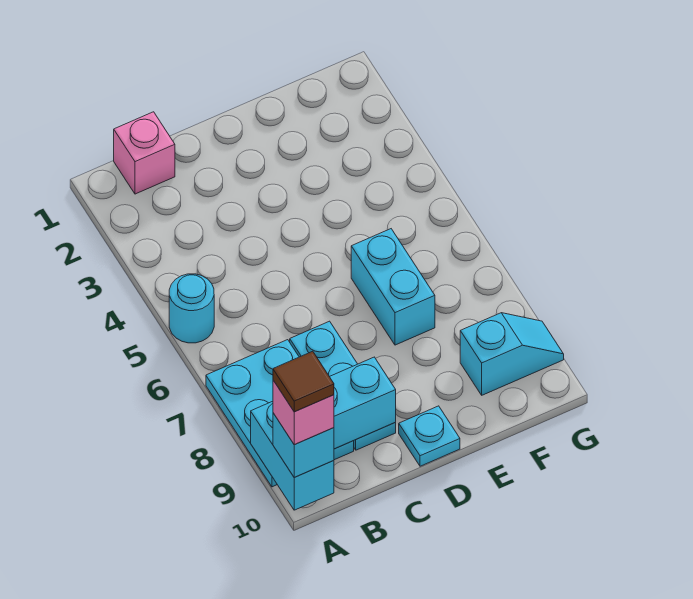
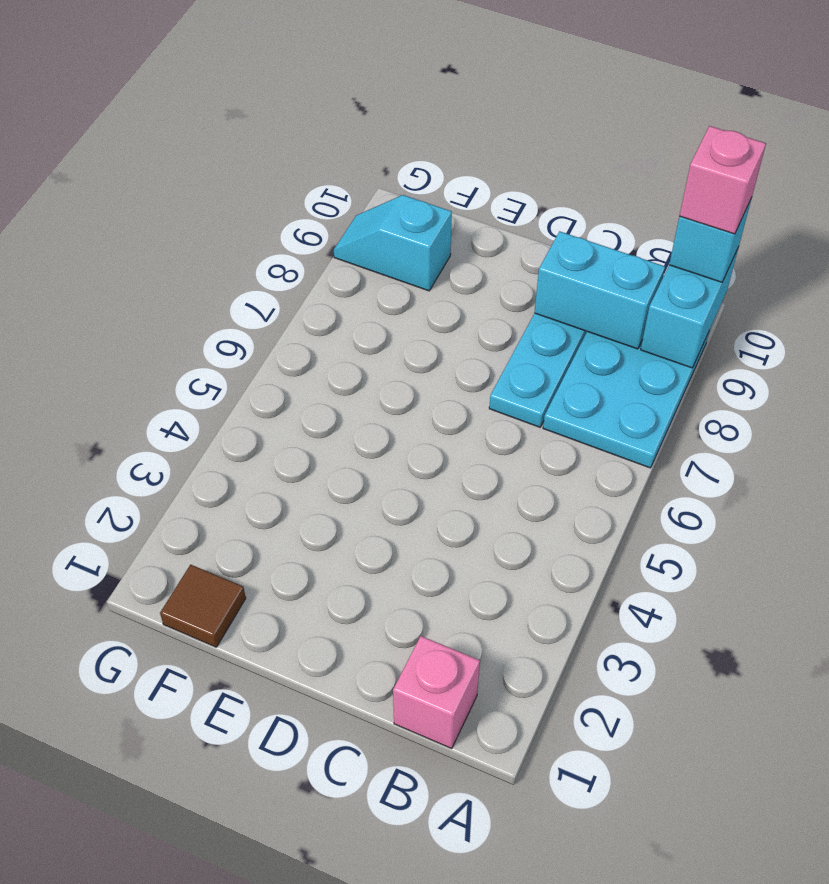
cyan 1x1 round brick [169,274,214,343] -> none
brown 1x1 tile [273,351,334,412] -> brown 1x1 tile moved to [160,565,246,647]
cyan 1x1 plate [399,406,460,466] -> none
cyan 1x2 brick [351,229,435,345] -> none

